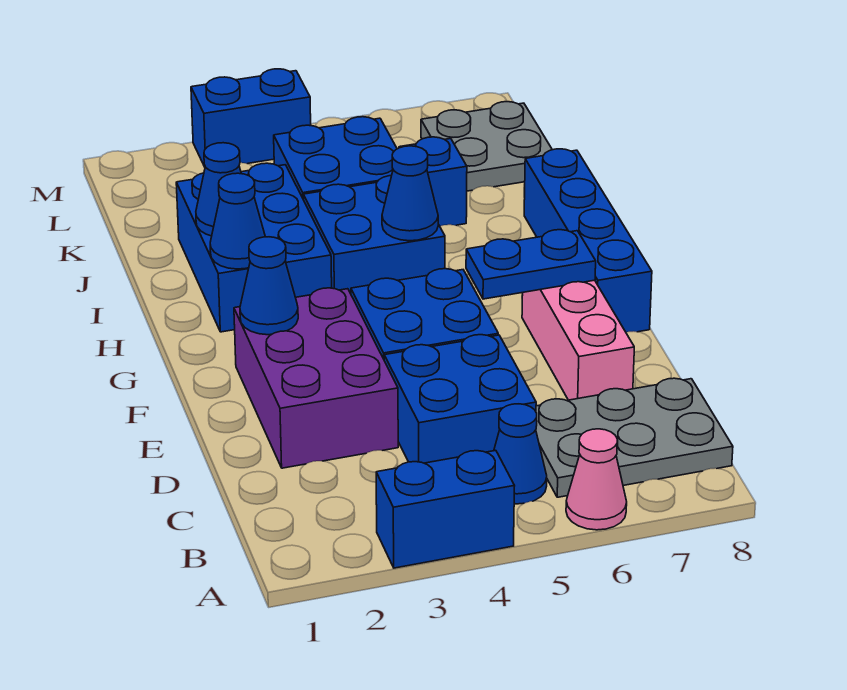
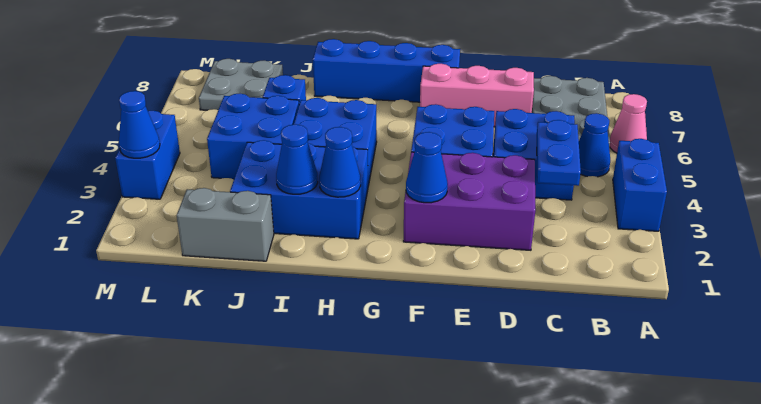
blue 1x2 plate [466,230,596,299] -> blue 1x2 plate moved to [537,120,581,186]
blue 1x1 cone [382,146,438,241] -> blue 1x1 cone moved to [119,91,160,158]
none -> grey 1x2 brick [177,188,274,261]

